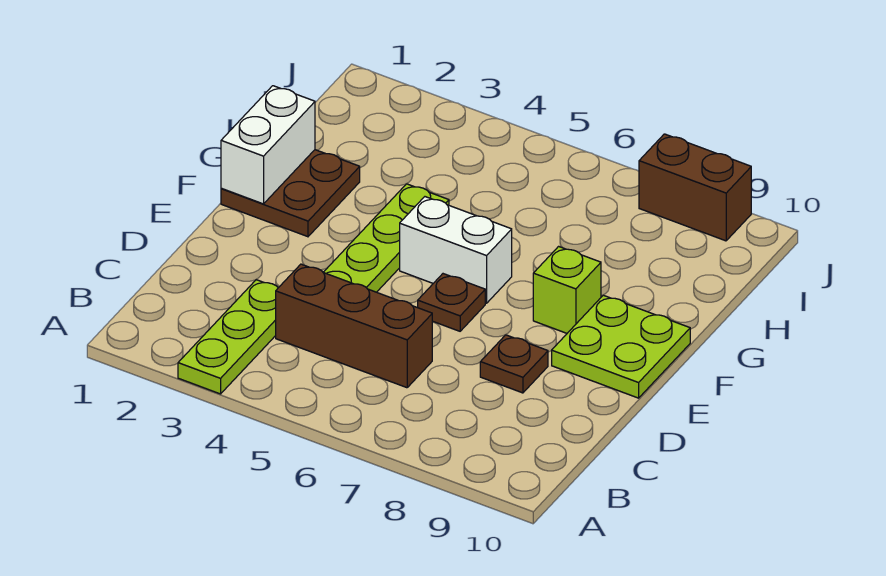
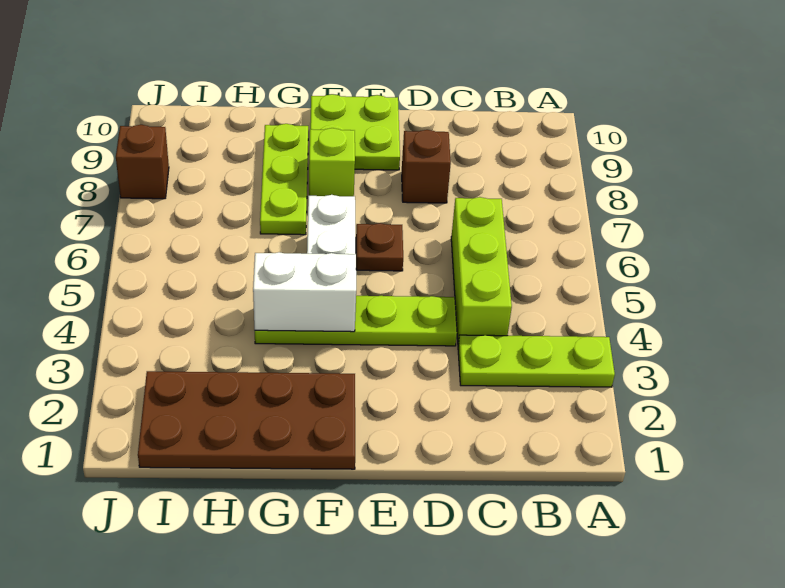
brown 1x3 brick [276,264,432,388] -> lime 1x3 brick [451,197,512,343]
brown 1x1 plate [480,335,548,393] -> brown 1x1 brick [402,130,451,203]
brown 2x2 plate [221,150,360,237] -> brown 2x4 plate [138,371,355,469]
white 1x2 brick [221,86,315,204] -> white 1x2 brick moved to [253,252,356,332]
none -> lime 1x3 plate [260,124,308,235]
brown 1x2 brick [639,134,751,241] -> brown 1x1 brick [116,125,169,199]

